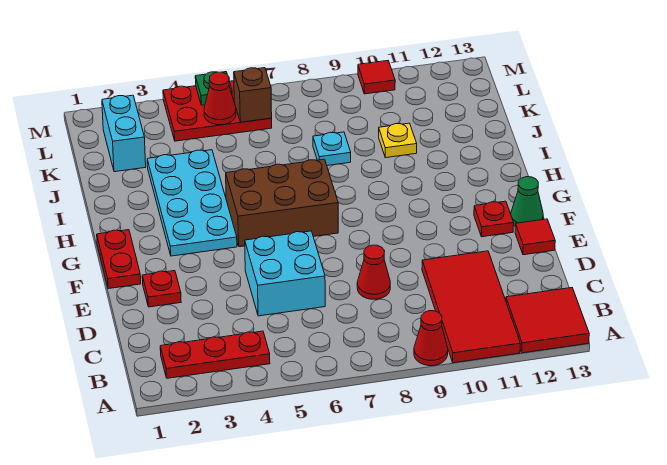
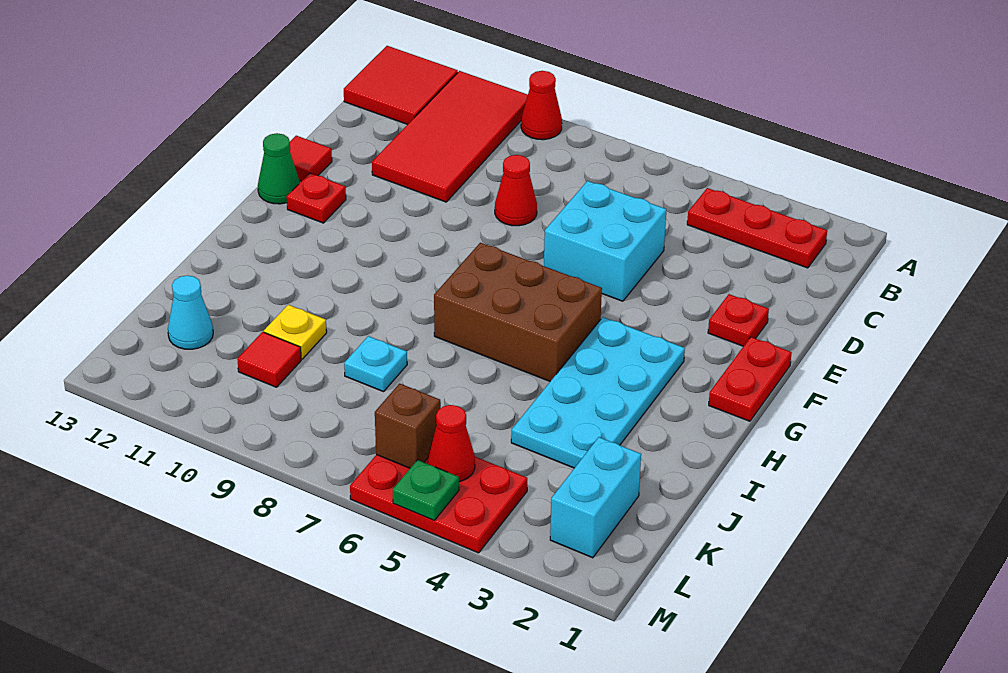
none -> cyan 1x1 cone [168,275,213,349]
red 1x1 tile [358,61,395,94] -> red 1x1 tile moved to [237,332,301,387]

